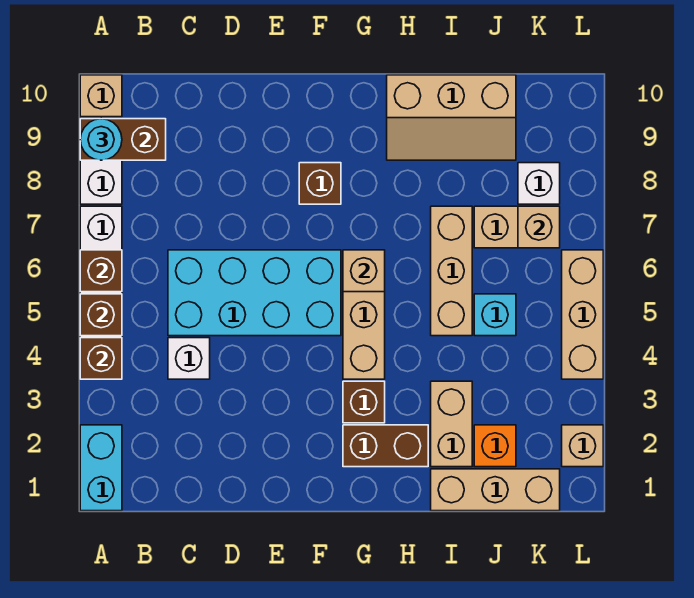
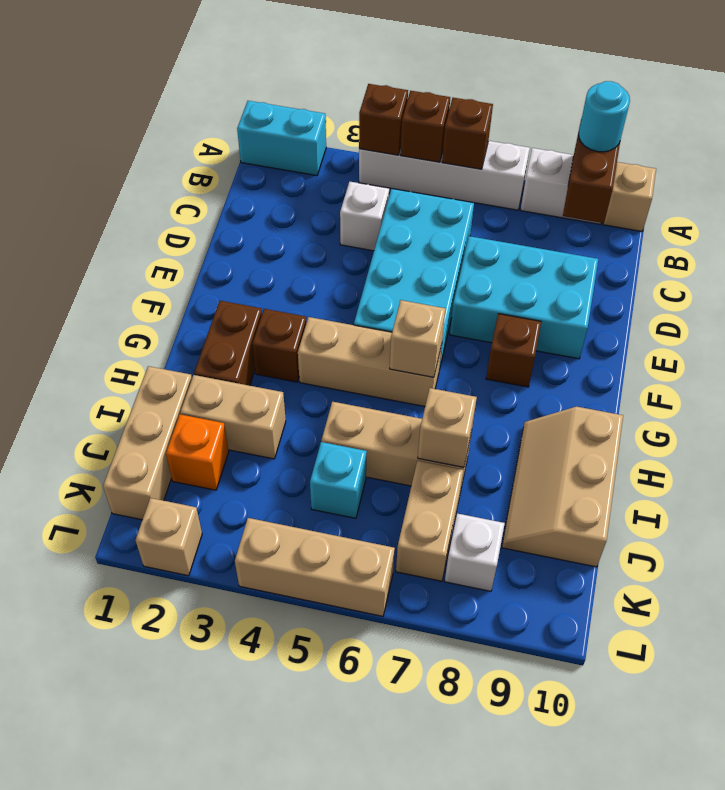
none -> cyan 2x3 brick [450,236,598,359]
tan 1x1 brick [518,206,560,248] -> tan 1x1 brick moved to [418,388,477,467]

